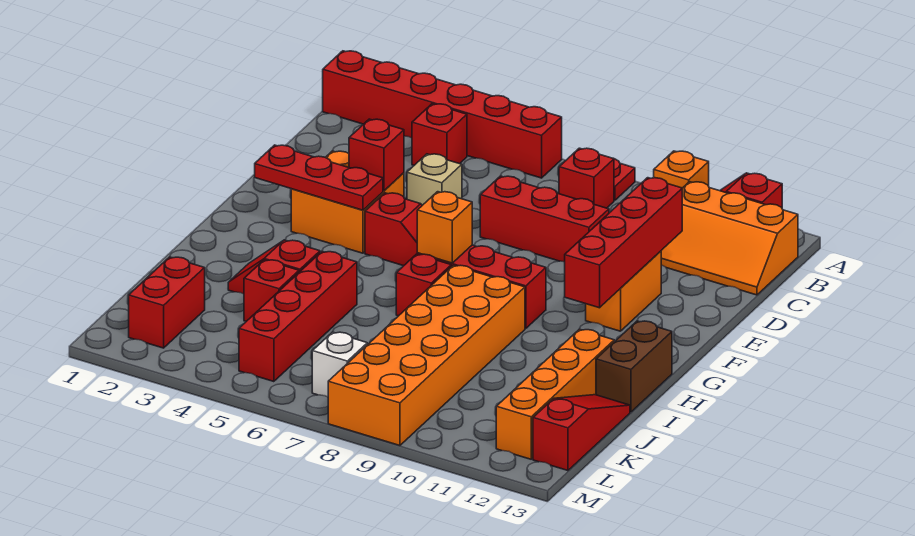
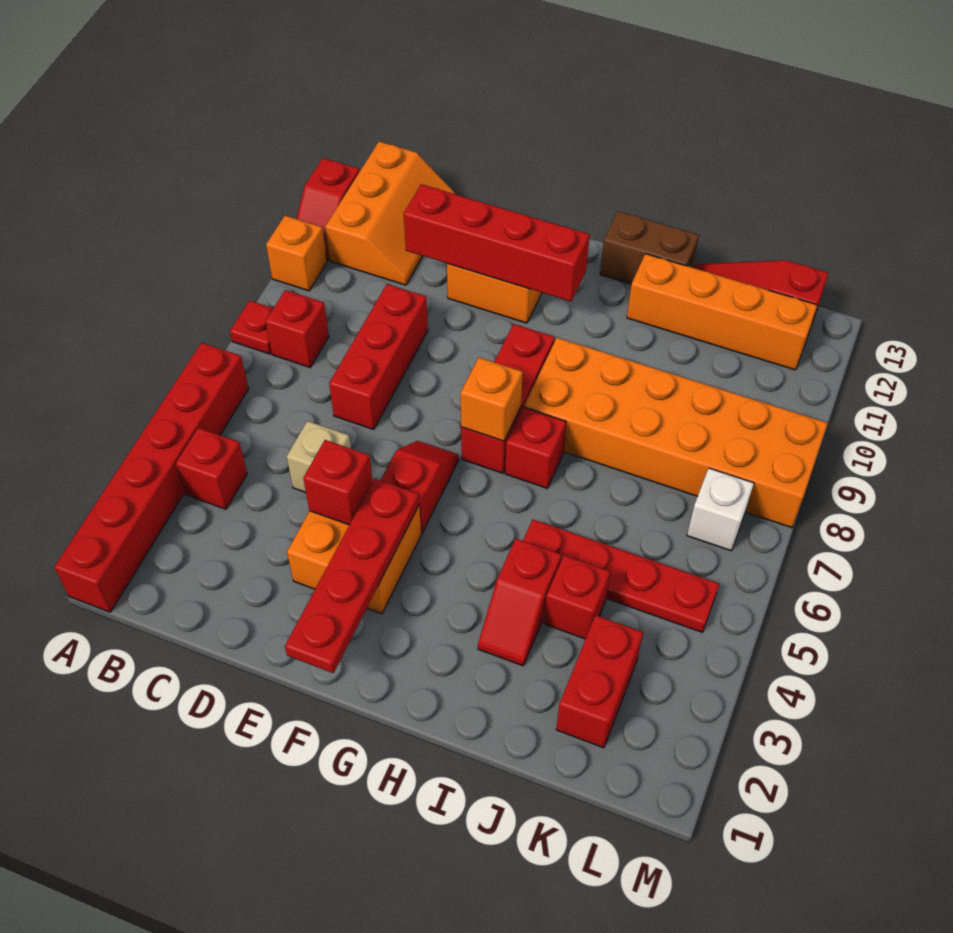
red 1x3 plate [255,145,383,210] -> red 1x4 plate [285,479,419,673]
red 1x4 brick [239,252,357,382] -> red 1x4 plate [523,520,719,632]
red 1x2 brick [129,257,205,348] -> red 1x2 brick turned to [556,615,643,748]

